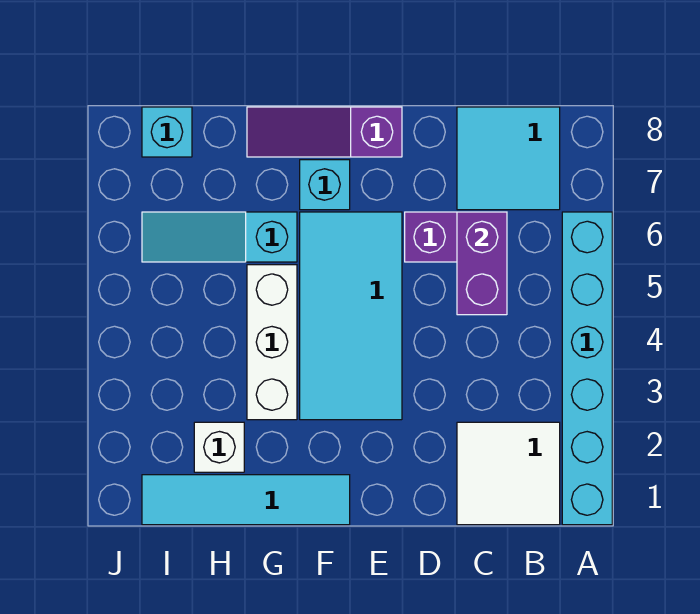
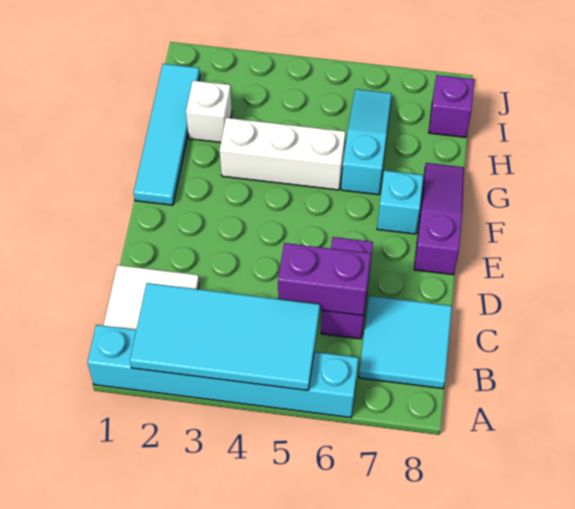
cyan 2x4 tile [300,212,402,420] -> cyan 2x4 tile moved to [130,283,320,390]
cyan 1x1 brick [142,107,192,157] -> purple 1x1 brick [429,75,474,137]

